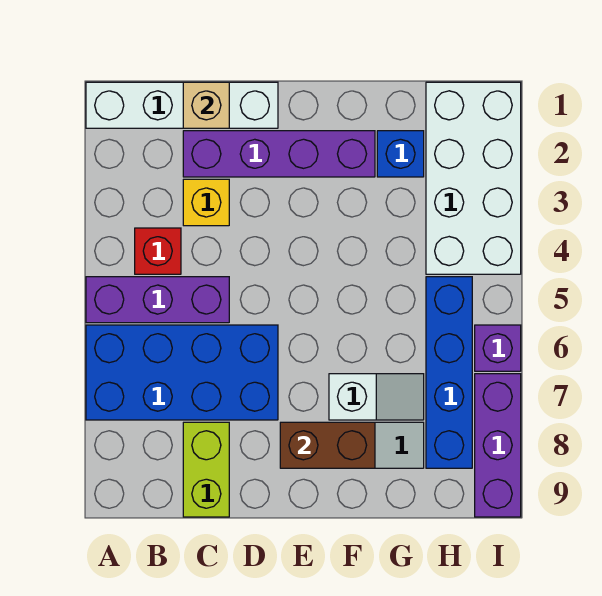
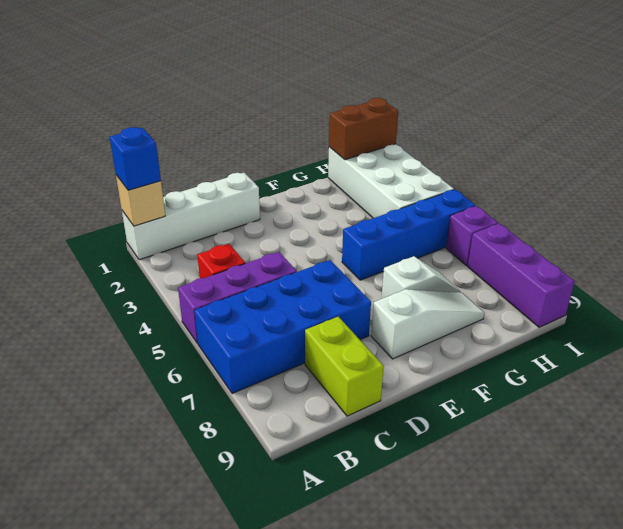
tan 1x1 brick [183,82,229,128] -> tan 1x1 brick moved to [116,175,165,226]
purple 1x4 brick [183,131,375,177] -> none
yellow 1x1 brick [183,179,229,226] -> none
brown 1x2 brick [280,422,375,468] -> brown 1x2 brick moved to [329,98,398,160]
blue 1x1 brick [377,131,424,177] -> blue 1x1 brick moved to [110,127,161,190]
blue 1x4 brick [426,277,472,468] -> blue 1x4 brick turned to [342,190,475,280]

